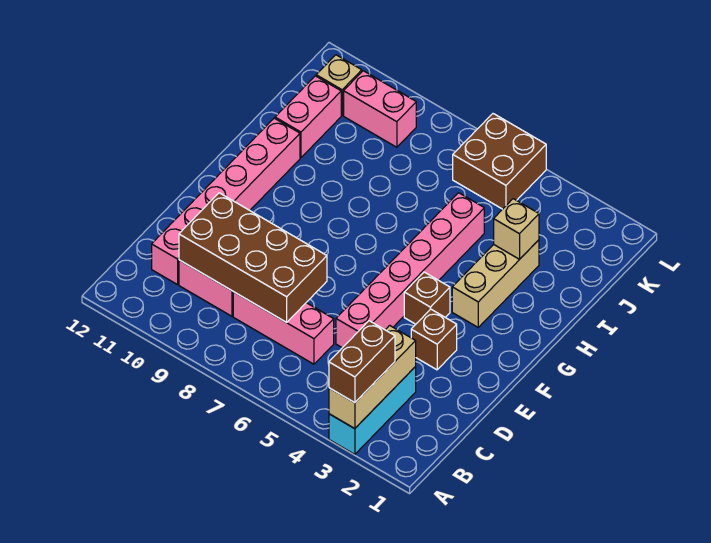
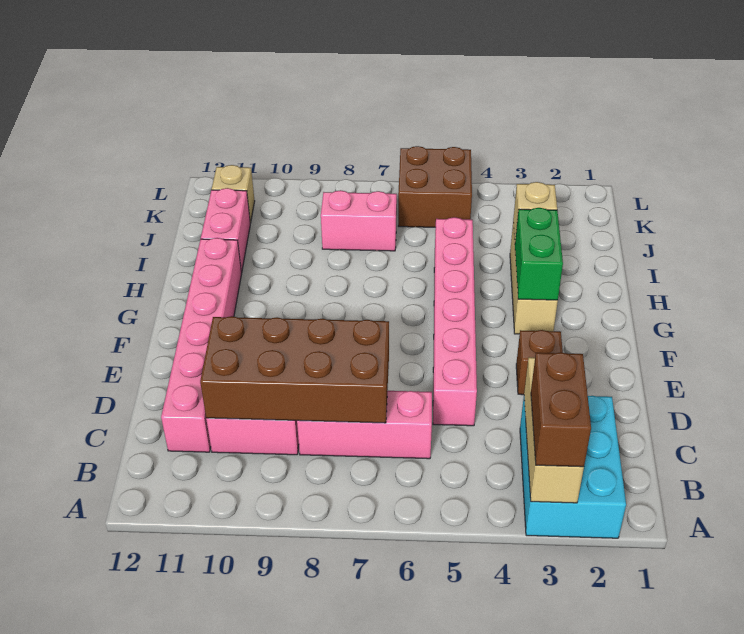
cyan 1x3 brick [329,367,416,454] -> cyan 2x3 brick [520,396,626,538]
brown 1x1 brick [404,272,450,324] -> none
none -> green 1x2 brick [515,208,563,300]
pink 1x2 brick [344,71,416,147] -> pink 1x2 brick moved to [321,190,397,251]

